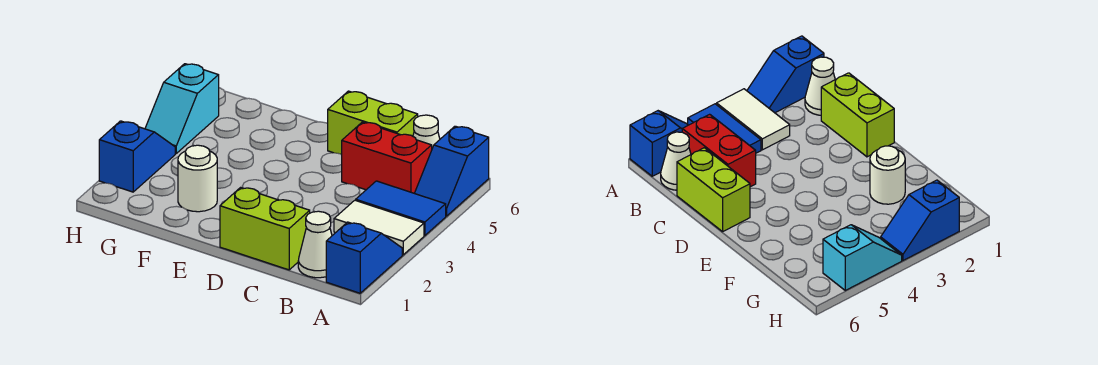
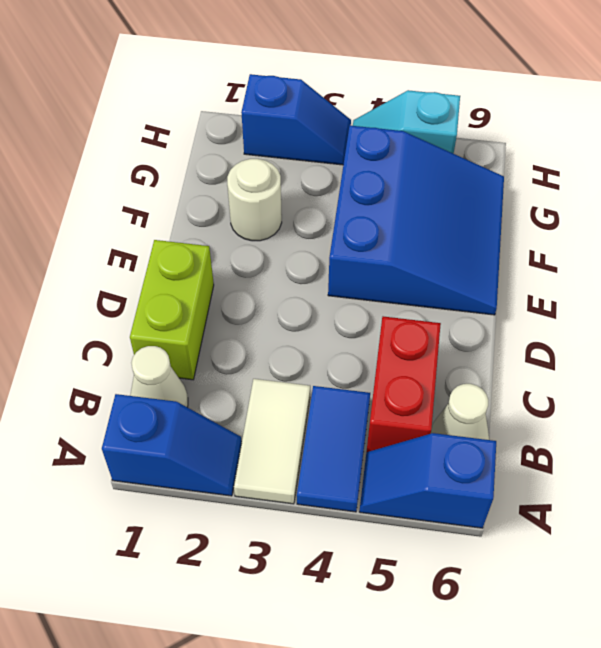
lime 1x2 brick [328,91,418,155] -> none
none -> blue 3x3 slope [328,125,504,315]

